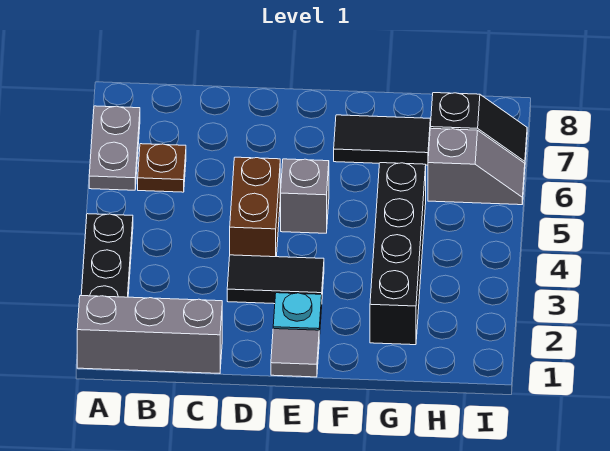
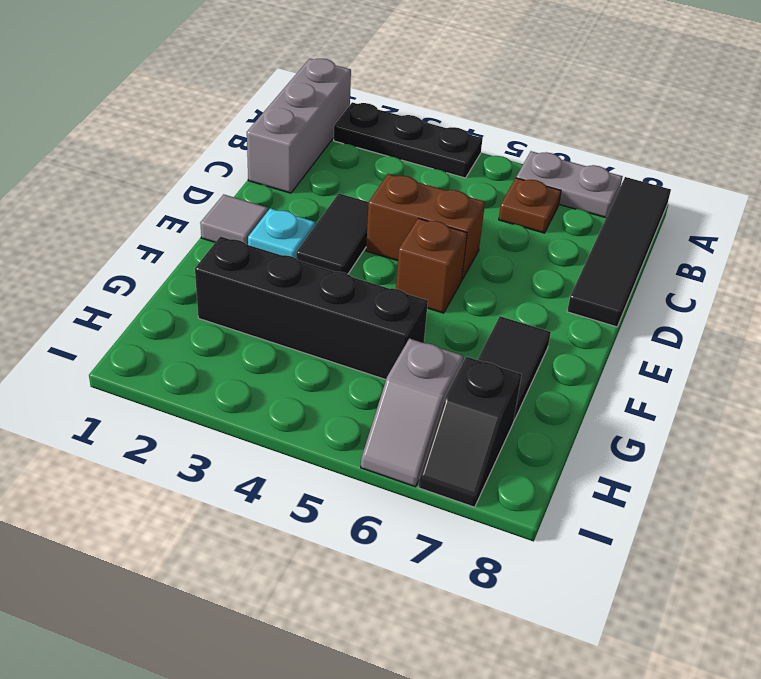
none -> black 1x4 tile [567,177,671,327]
grey 1x1 brick [281,159,329,233] -> brown 1x1 brick [396,218,467,313]

